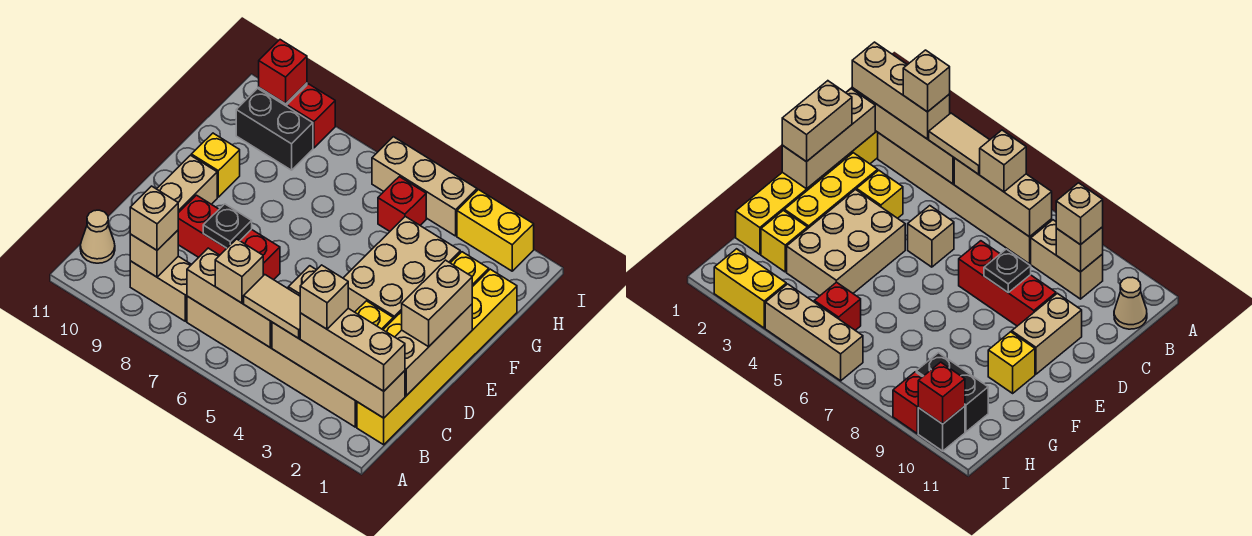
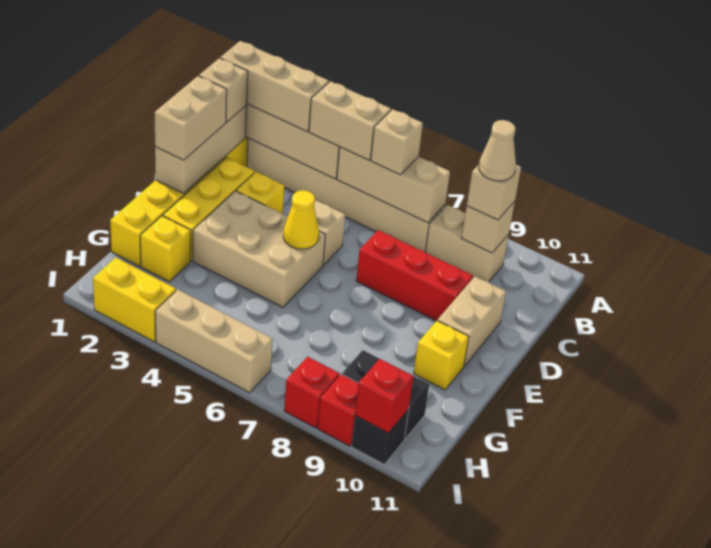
tan 1x1 brick [300,265,348,329] -> tan 1x1 brick moved to [199,58,248,122]
tan 1x2 tile [244,275,300,338] -> tan 1x2 brick [309,81,391,160]
tan 1x1 cone [80,210,115,263] -> tan 1x1 cone moved to [479,120,516,181]
black 1x1 plate [203,204,252,248] -> none
tan 2x3 brick [343,216,460,319] -> tan 2x3 brick turned to [193,191,325,307]
none -> yellow 1x1 cone [283,190,319,249]
red 1x1 brick [378,177,426,231] -> red 1x1 brick moved to [284,357,340,428]

